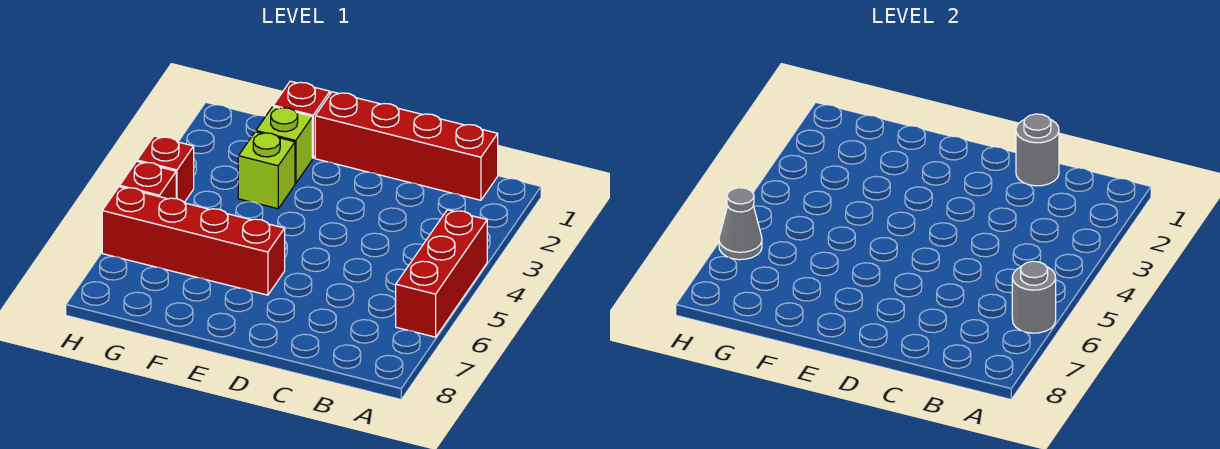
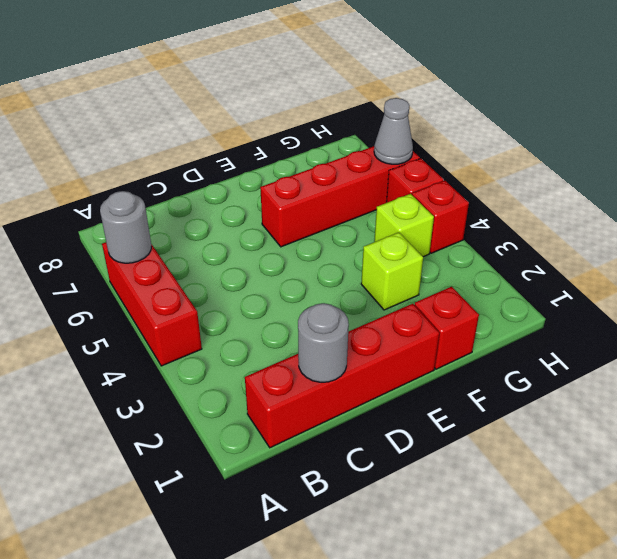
lime 1x1 brick [256,107,312,184] -> lime 1x1 brick moved to [374,194,434,257]

